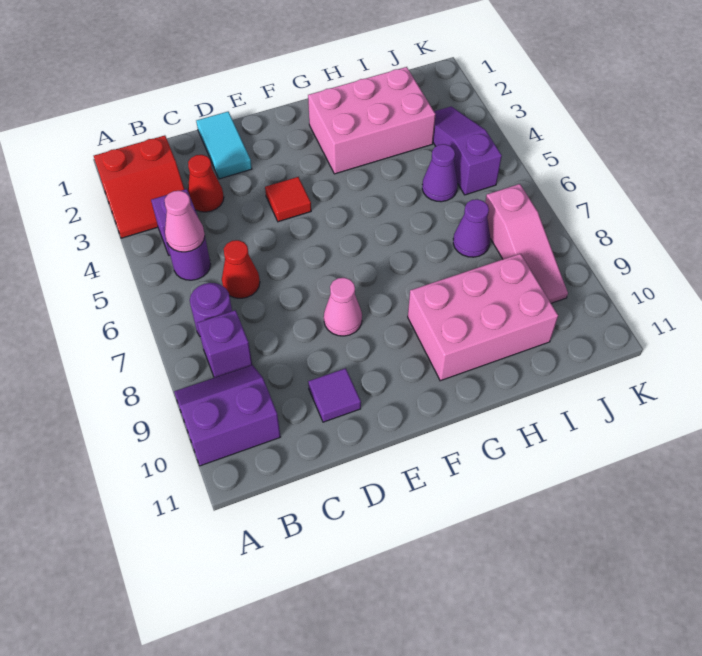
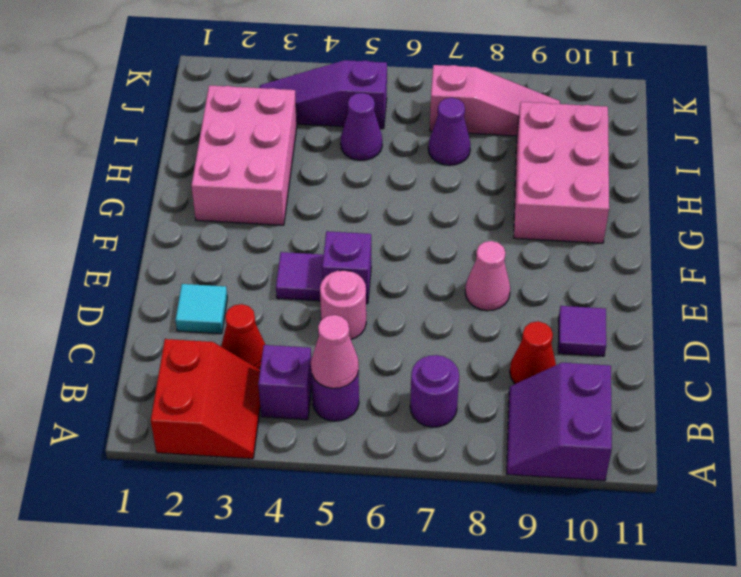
purple 1x1 brick [197,310,252,378] -> purple 1x1 brick moved to [322,231,371,304]
red 1x1 cone [222,240,260,298] -> red 1x1 cone moved to [510,322,556,384]
cyan 1x2 tile [196,112,252,179] -> cyan 1x1 tile [175,284,227,334]
none -> pink 1x1 round brick [320,270,366,339]
red 1x1 tile [265,177,311,222] -> purple 1x1 tile [276,252,323,301]

